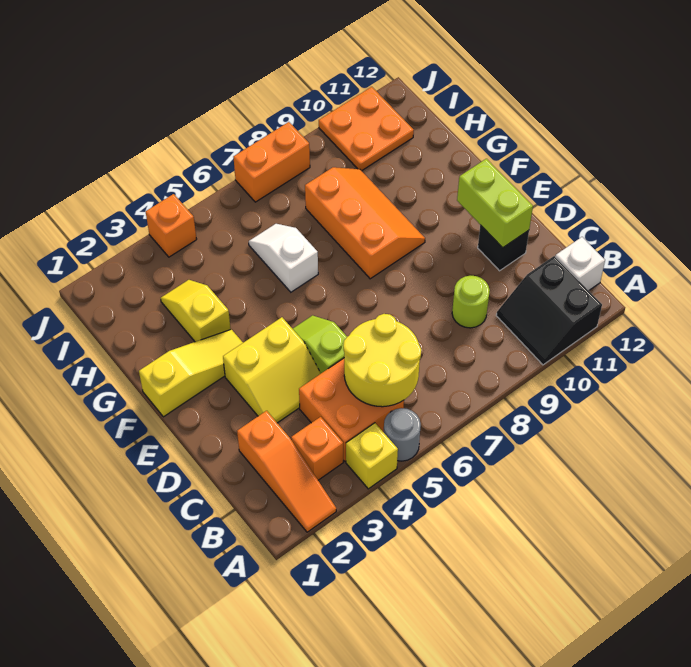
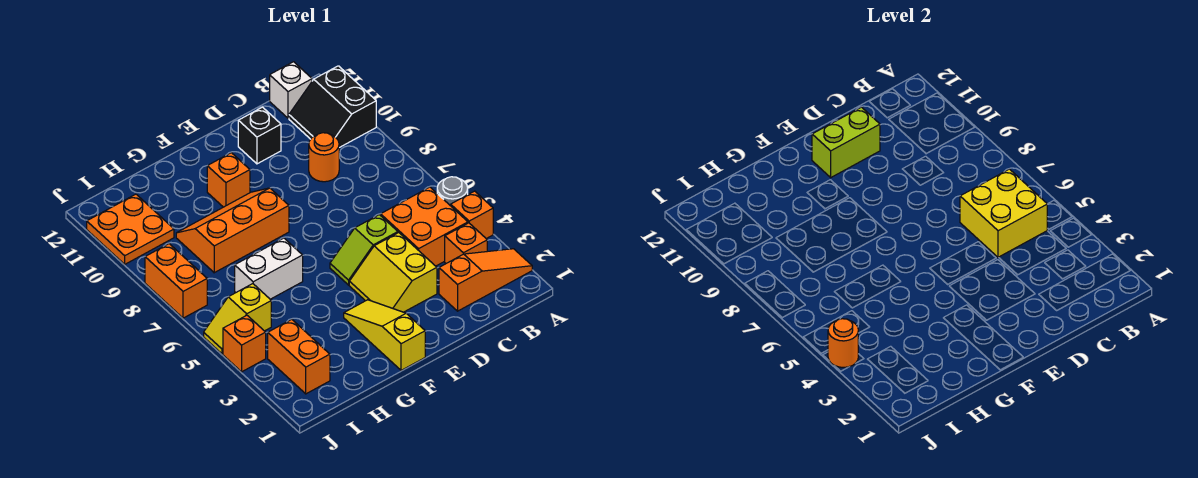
yellow 1x1 brick [346,423,398,489] -> orange 1x1 brick [451,191,493,239]
black 2x2 slope [496,256,602,365] -> black 2x2 slope turned to [289,66,376,148]
yellow 2x2 round brick [343,314,421,407] -> yellow 2x2 brick [960,169,1047,257]
lime 1x1 round brick [452,276,490,328] -> orange 1x1 round brick [309,133,339,182]
yellow 2x2 slope [223,317,321,423] -> yellow 2x2 slope turned to [349,233,437,312]
none -> orange 1x1 brick [207,153,250,207]
yellow 1x2 slope [161,280,231,342] -> yellow 1x2 slope moved to [204,284,271,354]
white 1x2 slope [249,224,318,292] -> white 1x2 brick [235,238,303,299]
none -> orange 1x2 brick [268,319,330,394]
none -> orange 1x1 round brick [828,319,858,367]

